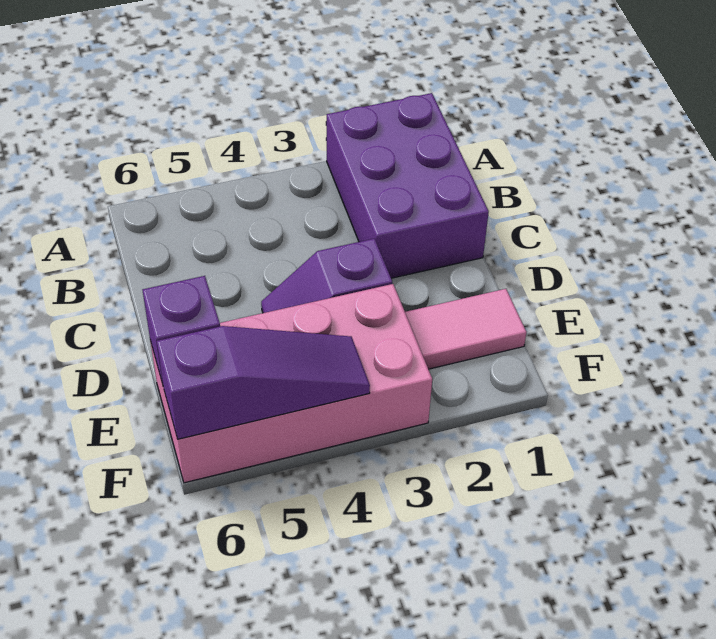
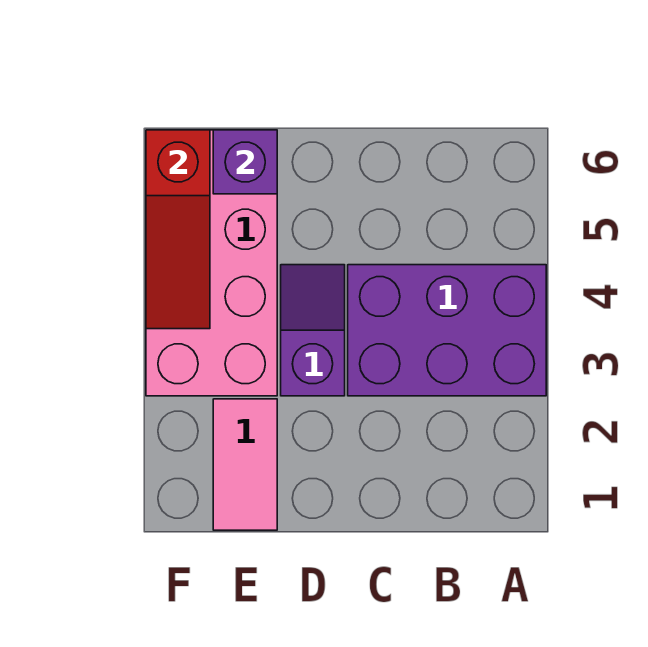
purple 2x3 brick [327,93,489,278] -> purple 2x3 brick moved to [348,265,546,396]
purple 1x3 slope [157,326,370,439] -> red 1x3 slope [146,130,210,329]

